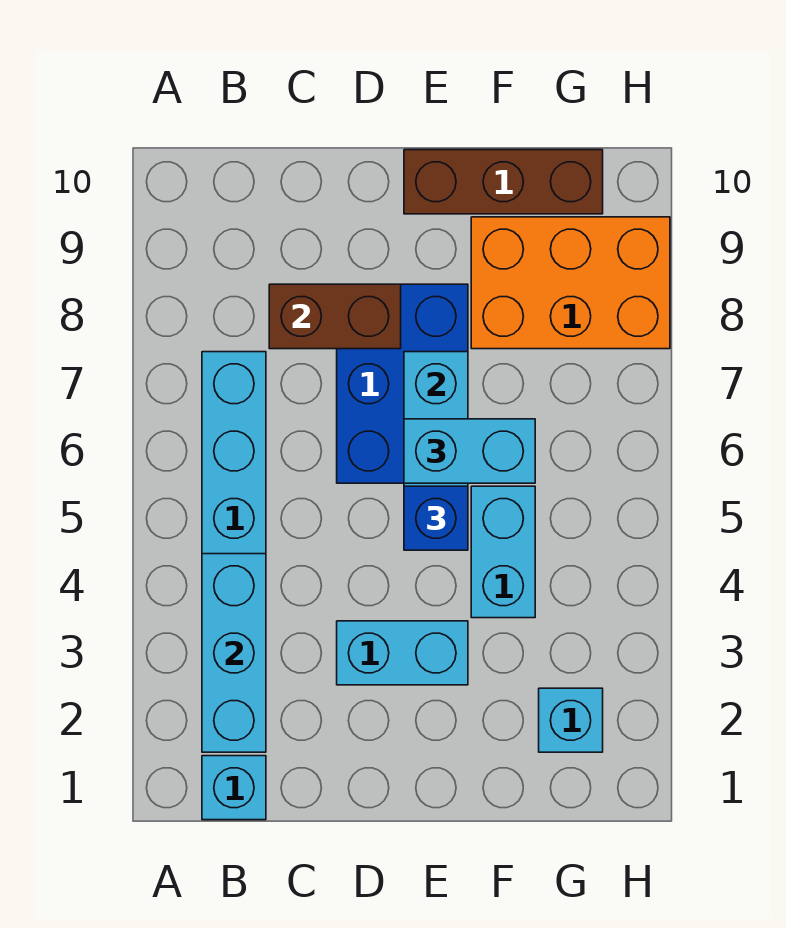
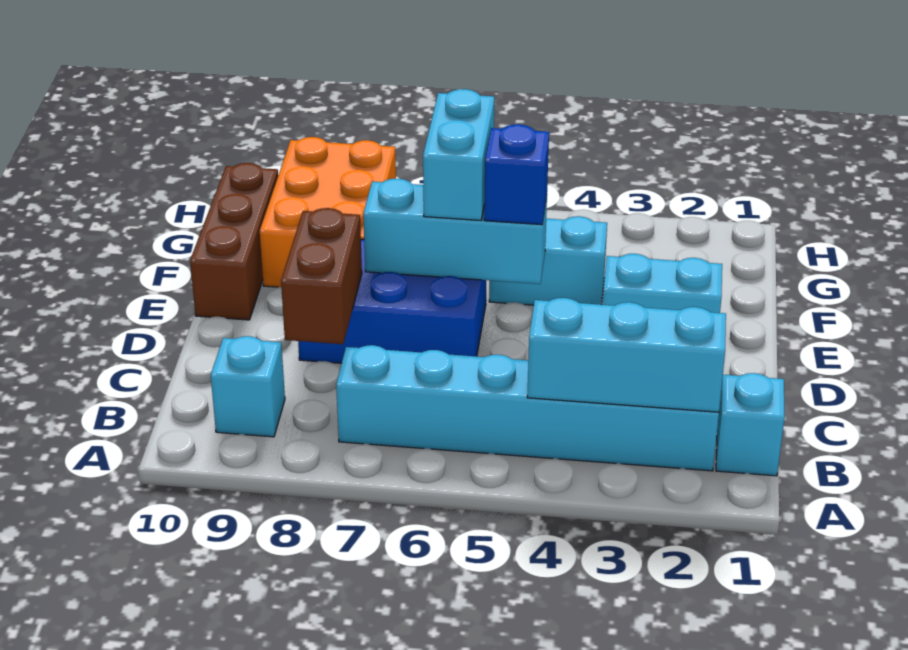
cyan 1x2 brick [337,621,468,685] -> cyan 1x2 brick turned to [603,254,722,313]
cyan 1x1 brick [539,688,603,752] -> cyan 1x1 brick moved to [211,336,285,437]

